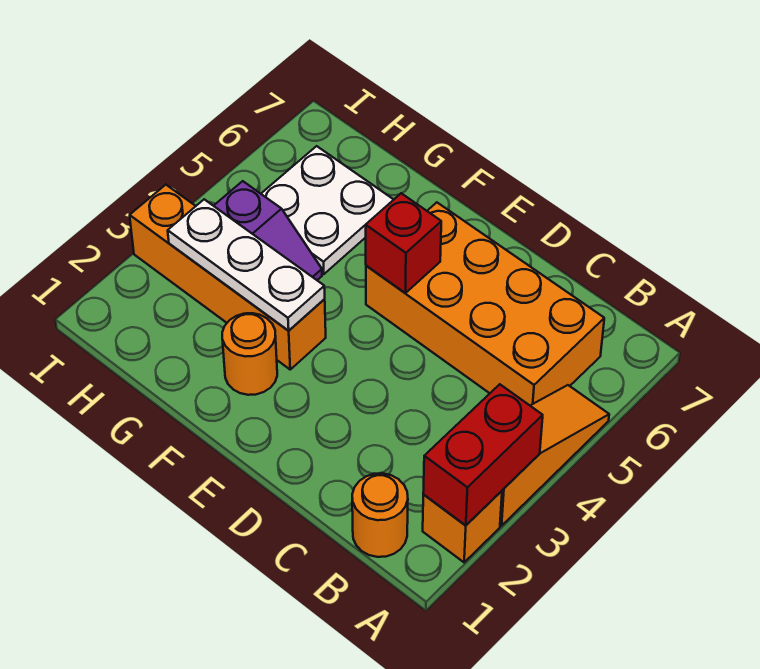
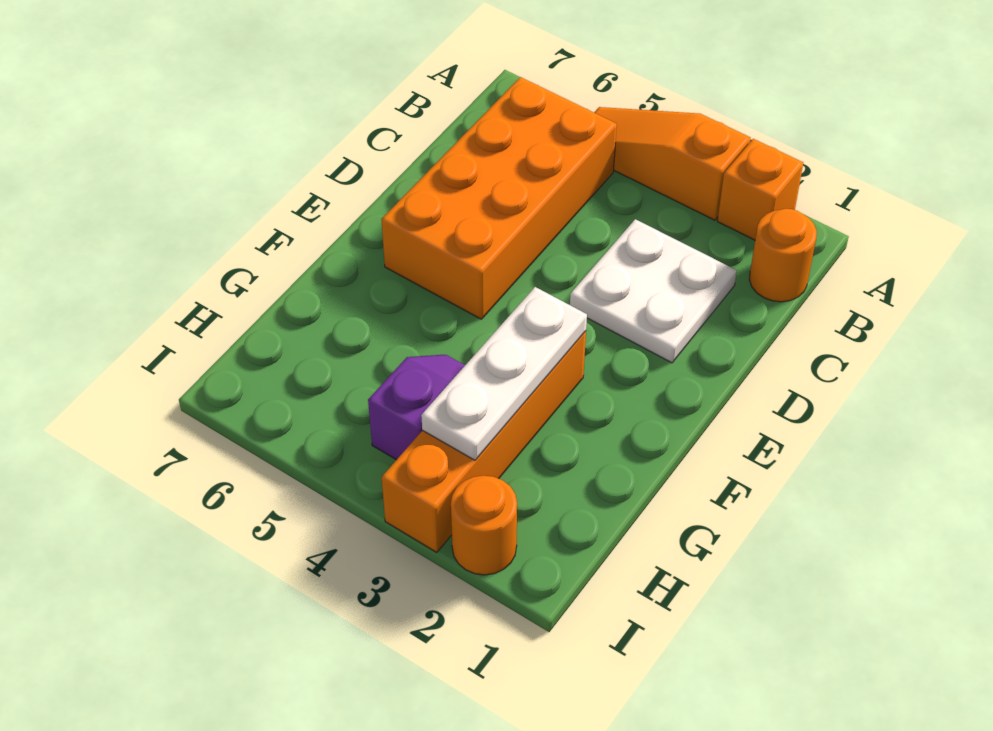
red 1x2 brick [423,384,543,525] -> none
red 1x1 brick [366,193,441,293] -> none
orange 1x1 round brick [222,313,277,395] -> orange 1x1 round brick moved to [451,476,517,575]
white 2x2 plate [261,146,394,274] -> white 2x2 plate moved to [570,219,737,363]

